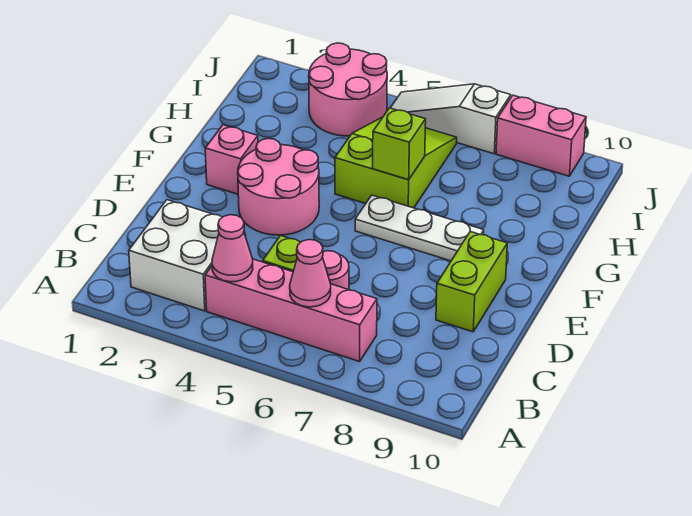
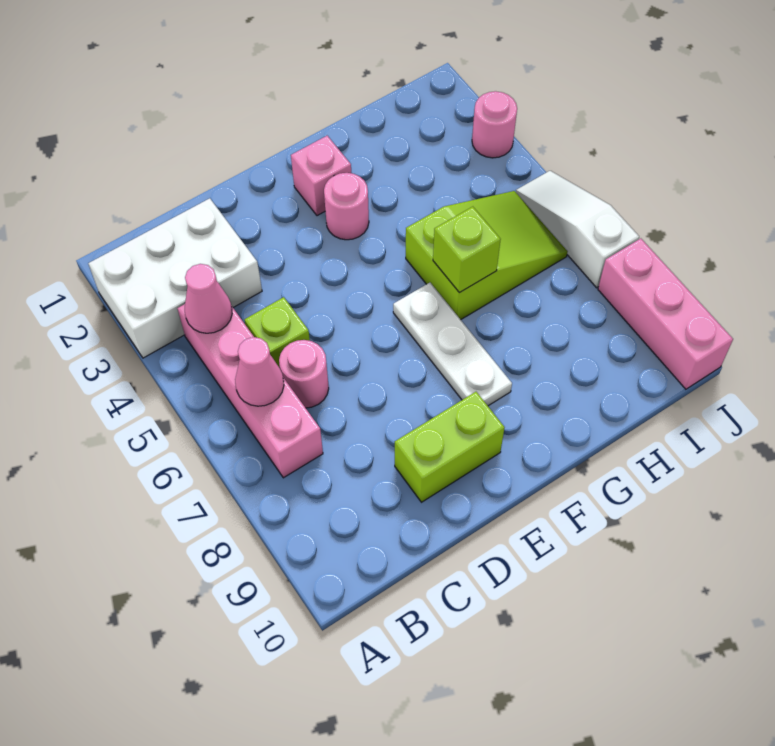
white 2x2 brick [129,200,222,311] -> white 2x3 brick [88,198,262,358]
pink 2x2 round brick [238,138,319,235] -> pink 1x1 round brick [324,173,369,240]
pink 2x2 round brick [309,43,387,136] -> pink 1x1 round brick [472,91,517,158]
pink 1x2 brick [496,95,586,176] -> pink 1x3 brick [598,239,733,389]

